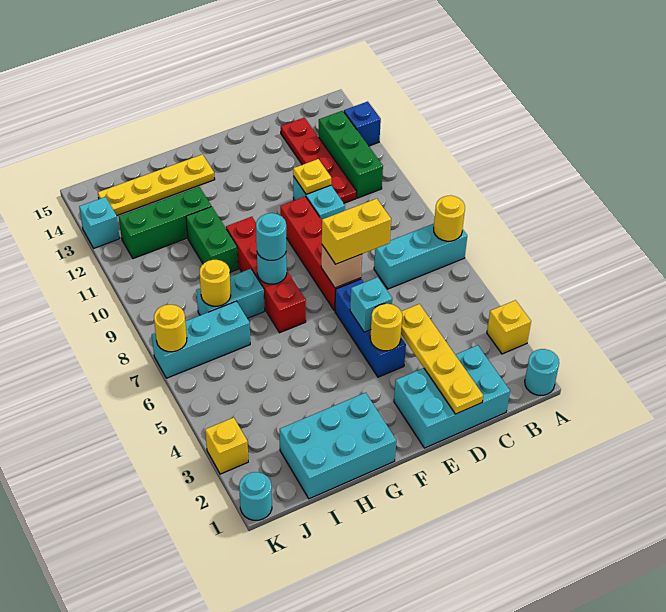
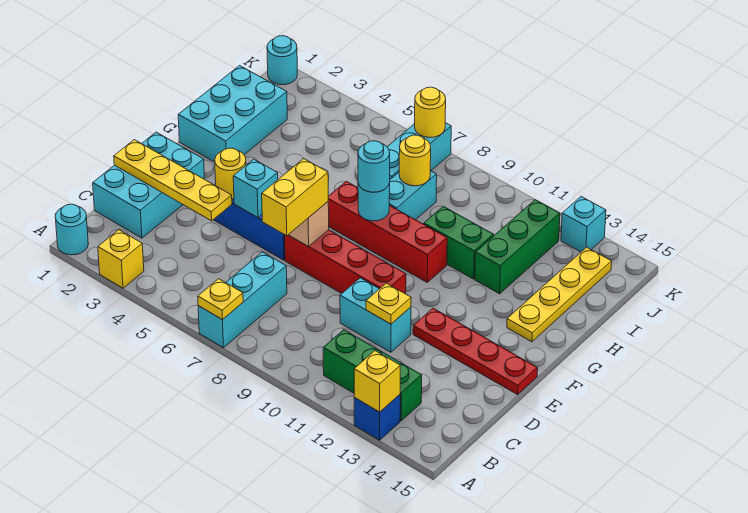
yellow 1x1 round brick [434,195,465,241] -> yellow 1x1 plate [198,279,243,320]
red 1x4 plate [281,118,357,203] -> red 1x4 plate moved to [413,308,538,395]
yellow 1x1 brick [205,417,248,474] -> yellow 1x1 brick moved to [354,351,400,412]

